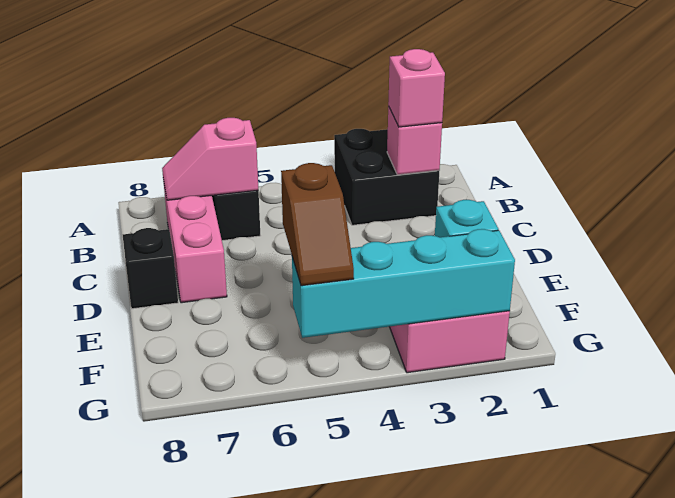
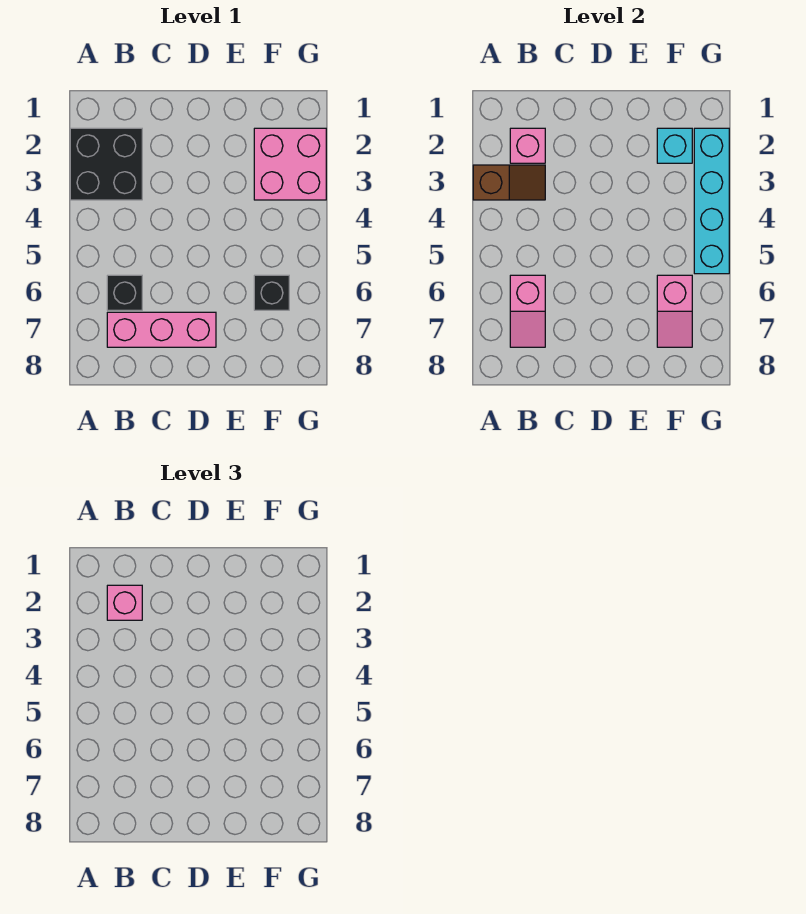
black 1x1 brick [123,228,178,309] -> black 1x1 brick moved to [254,275,289,310]
brown 1x2 slope [281,163,354,286] -> brown 1x2 slope moved to [473,165,545,200]
none -> pink 1x2 slope [657,275,692,347]

